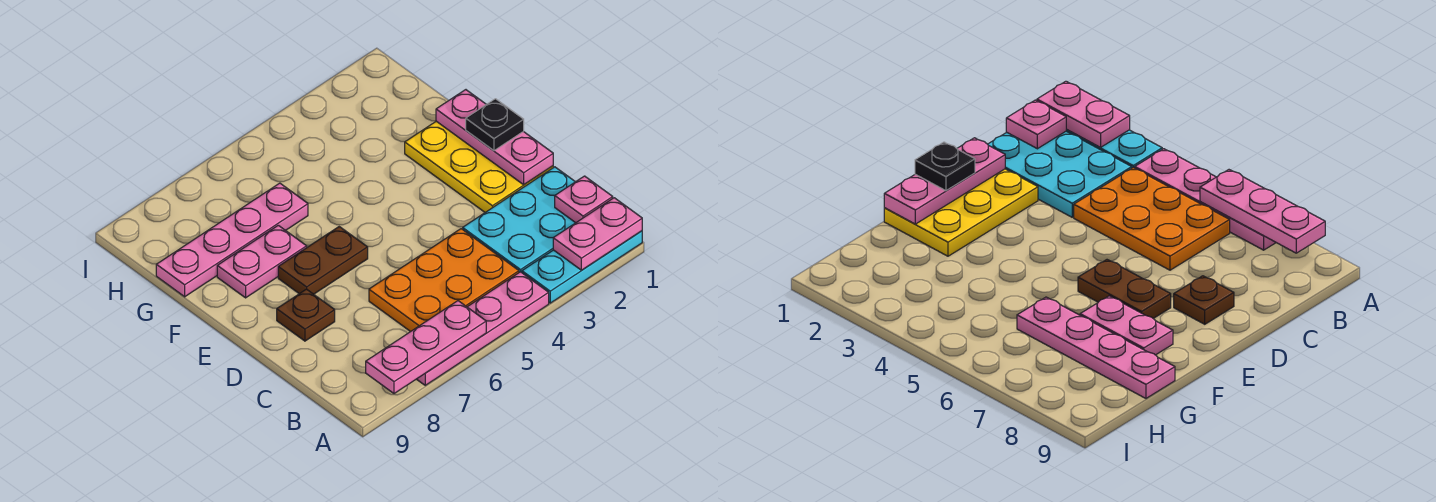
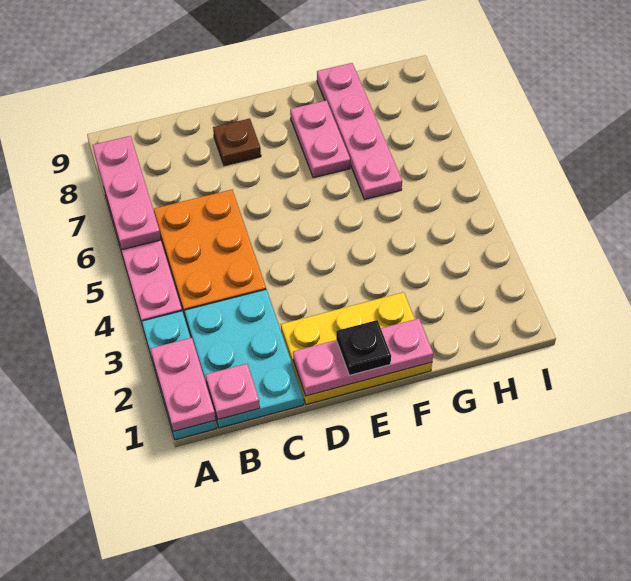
brown 1x2 plate [278,227,368,294] -> none

